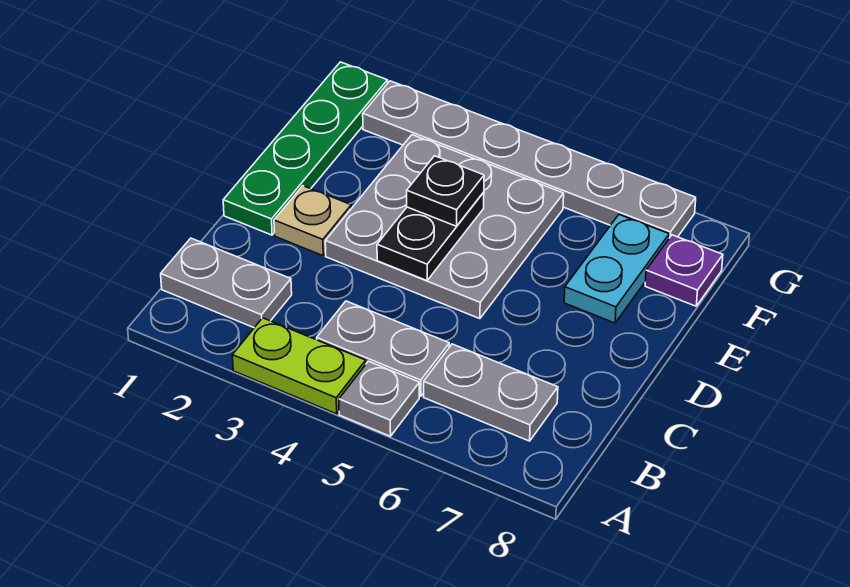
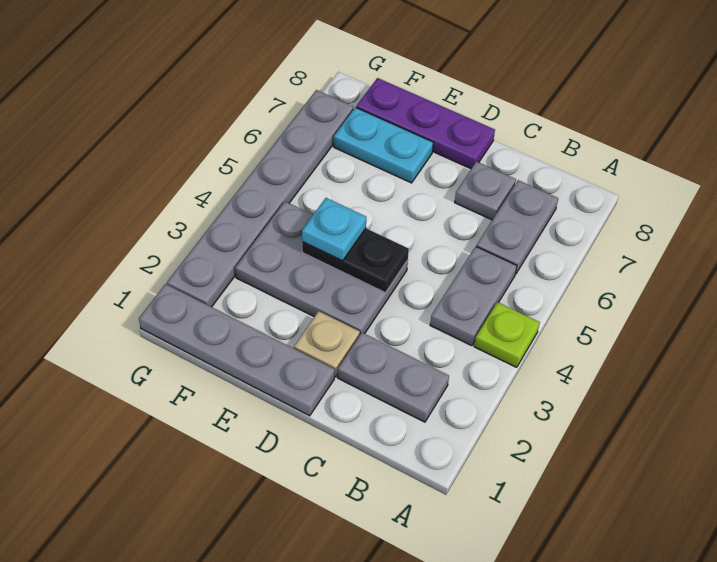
lime 1x2 plate [232,318,366,414] -> lime 1x1 plate [474,302,540,367]
grey 1x1 plate [339,361,419,436] -> grey 1x1 plate moved to [455,162,516,220]
grey 1x2 plate [161,238,292,328] -> grey 1x2 plate turned to [338,333,449,422]
green 1x4 plate [223,62,388,235] -> grey 1x4 plate [139,284,335,416]
grey 3x3 plate [325,135,564,319] -> grey 2x3 plate [235,202,408,335]
black 1x1 plate [407,156,484,226] -> cyan 1x1 plate [302,198,366,261]
purple 1x1 plate [645,235,723,306] -> purple 1x3 plate [356,78,495,169]

